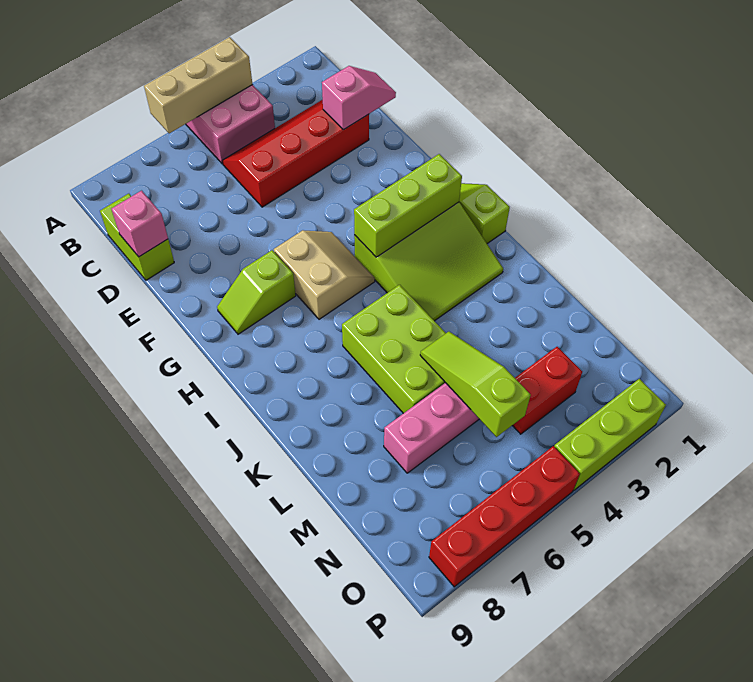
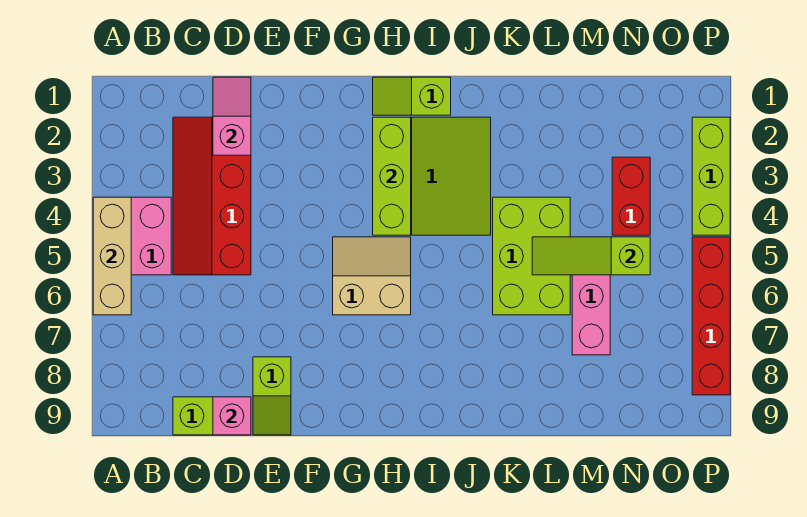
lime 1x2 slope [217,250,296,334] -> lime 1x2 slope moved to [253,357,291,435]
lime 2x3 brick [342,285,446,413] -> lime 2x3 brick turned to [493,197,570,315]

